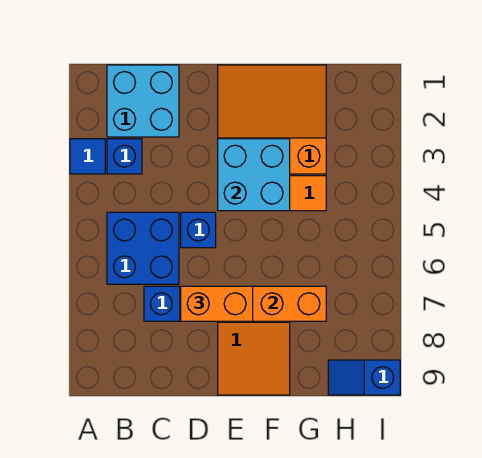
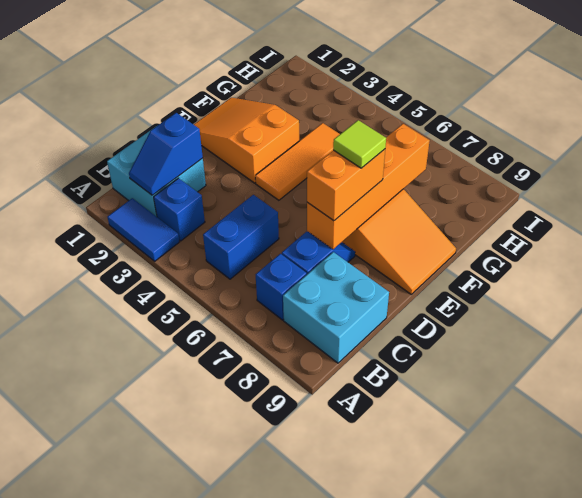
blue 1x1 tile [70,139,105,174] -> blue 1x2 tile [107,198,179,261]
blue 2x2 brick [107,212,179,284] -> blue 1x2 brick [203,195,279,279]
blue 1x1 brick [181,212,216,248] -> blue 1x1 brick moved to [256,254,307,320]
orange 3x3 slope [218,65,326,174] -> orange 2x3 slope [194,98,299,183]
cyan 2x2 brick [218,139,290,211] -> cyan 2x2 brick moved to [283,252,389,363]
none -> lime 1x1 tile [333,120,386,168]
blue 1x2 slope [328,360,400,395] -> blue 1x2 slope moved to [129,113,203,195]

